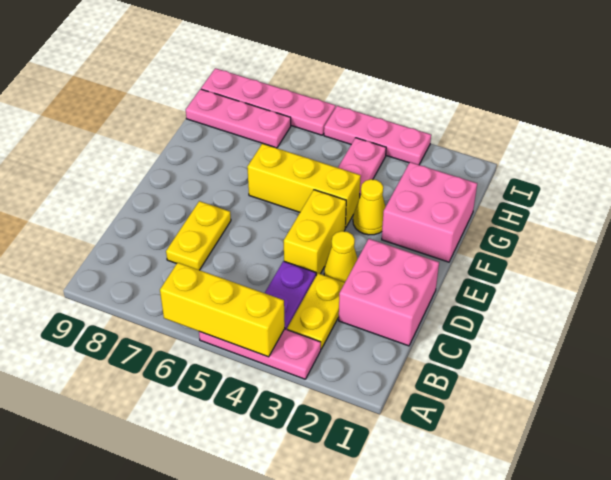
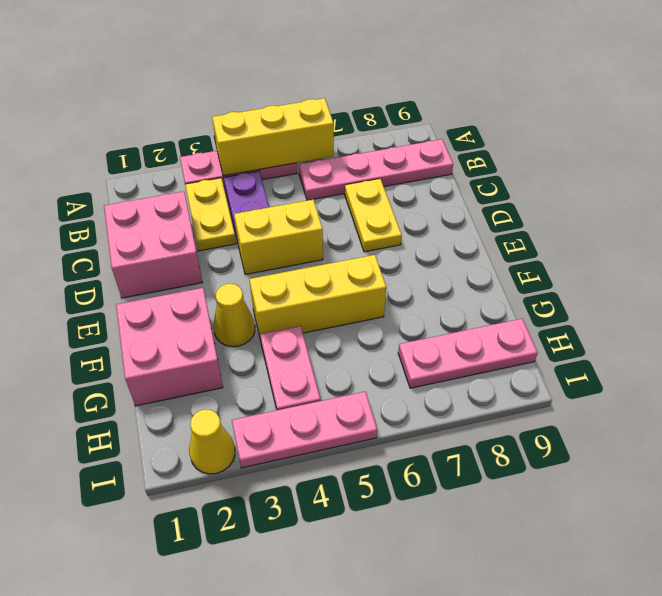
yellow 1x1 cone [324,231,357,282] -> yellow 1x1 cone moved to [189,410,235,474]
yellow 1x2 brick [284,190,346,275] -> yellow 1x2 brick turned to [234,199,323,275]
pink 1x4 plate [201,68,336,135] -> pink 1x4 plate moved to [299,139,453,200]

